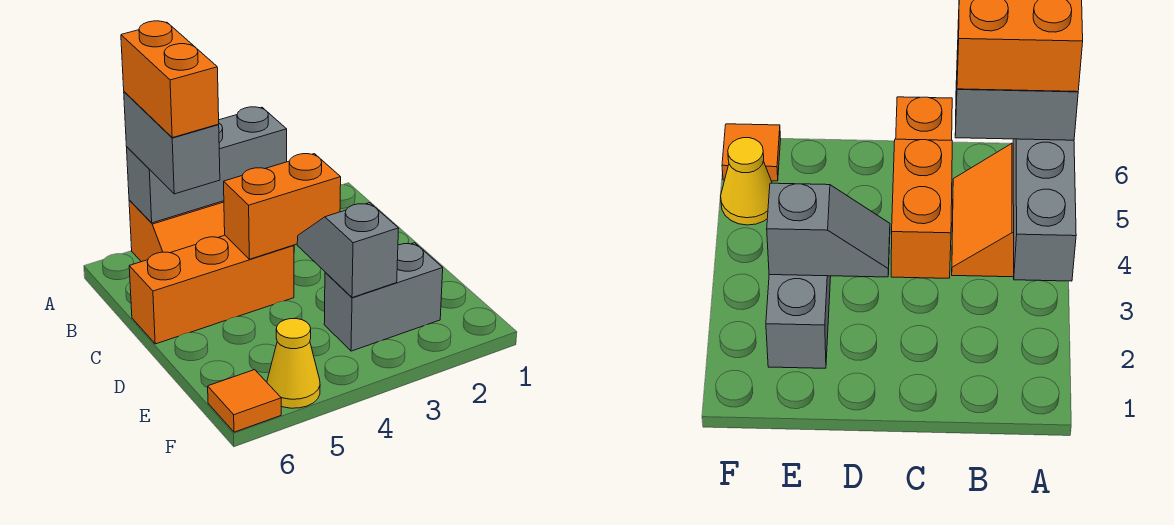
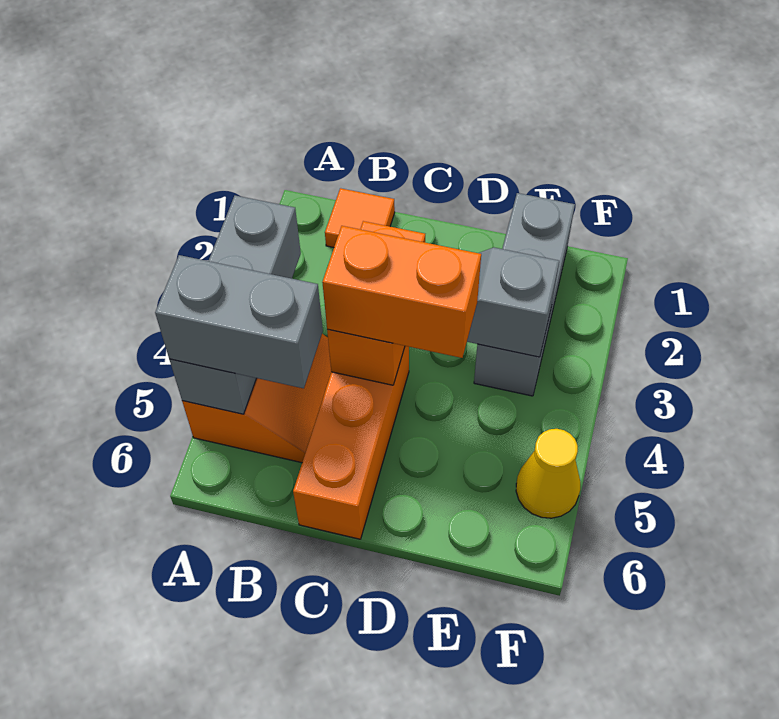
orange 1x2 brick [121,21,219,138] -> orange 1x2 brick moved to [322,226,481,358]
grey 1x2 brick [324,243,443,351] -> grey 1x3 brick [474,193,575,396]
orange 1x1 tile [208,370,281,432] -> orange 1x1 tile moved to [325,188,395,248]

